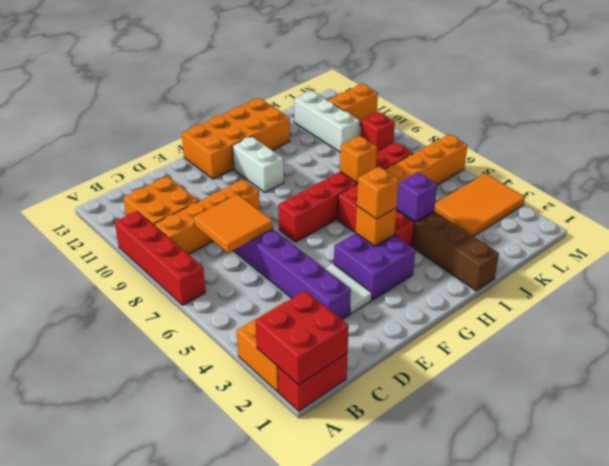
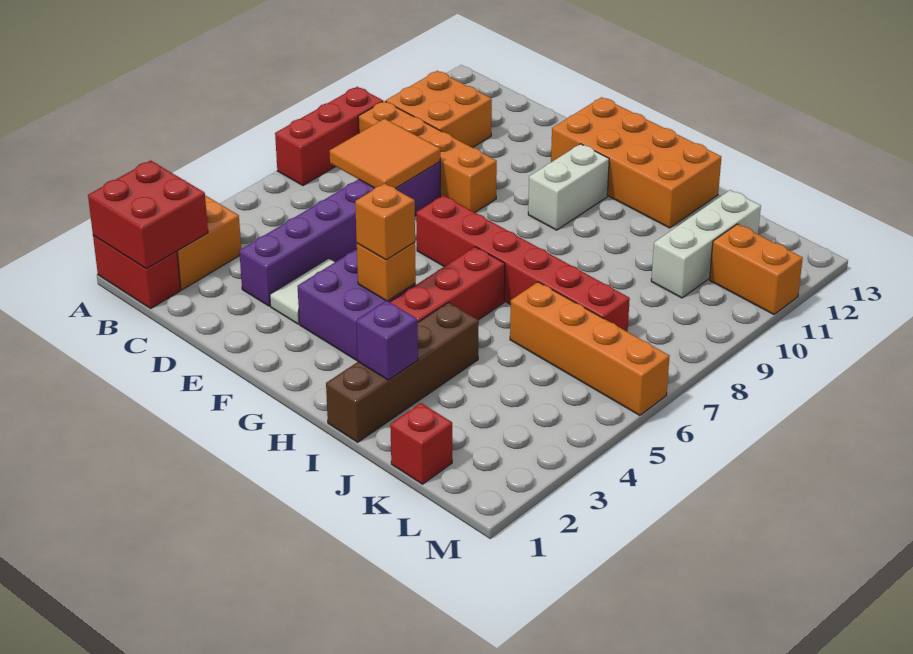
red 1x4 brick [115,211,205,305] -> red 1x3 brick [275,87,383,185]
purple 1x1 brick [397,172,437,222] -> purple 1x1 brick moved to [356,301,418,380]
orange 1x1 brick [340,136,377,183] -> none
orange 2x3 tile [434,173,525,236] -> none
red 1x1 brick [361,112,395,152] -> red 1x1 brick moved to [390,403,452,484]

